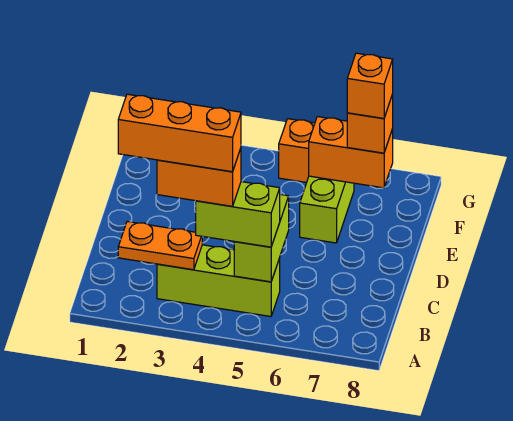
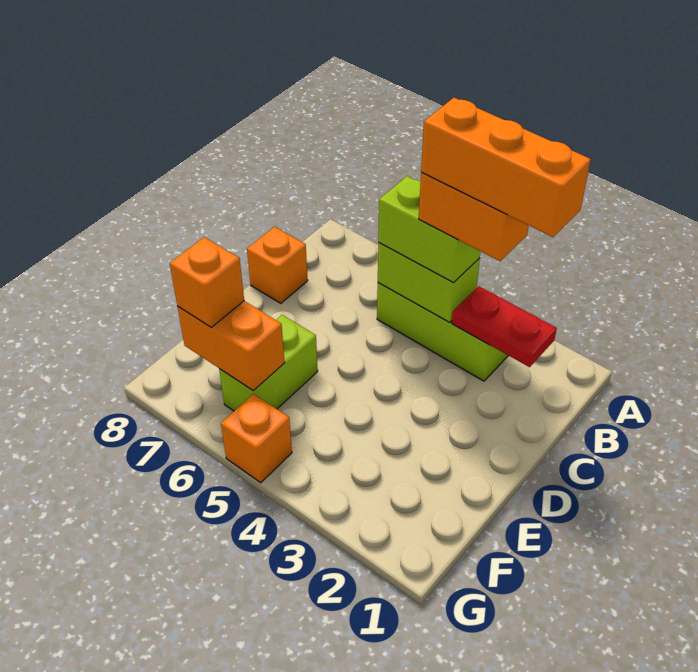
orange 1x2 plate [118,222,202,270] -> red 1x2 plate [452,286,557,367]
lime 1x2 brick [234,195,289,282] -> lime 1x2 brick turned to [378,243,480,322]
orange 1x1 brick [347,53,393,119] -> orange 1x1 brick moved to [247,227,308,303]

